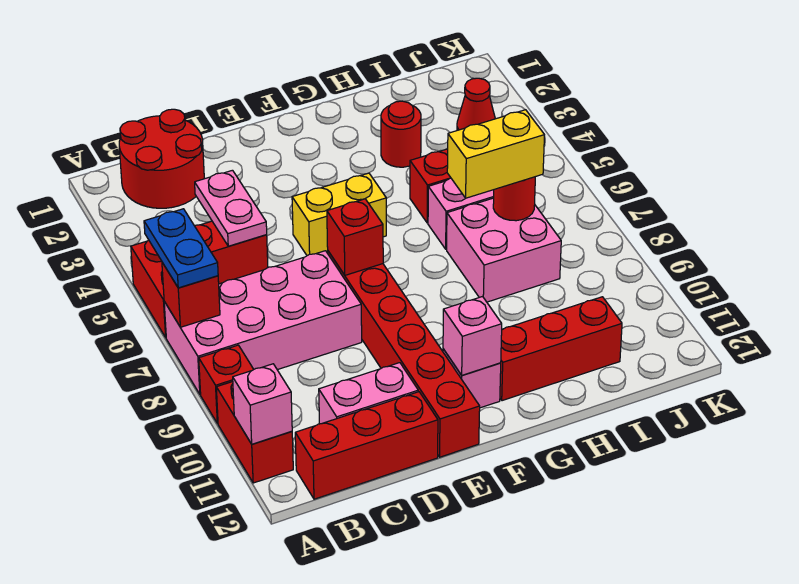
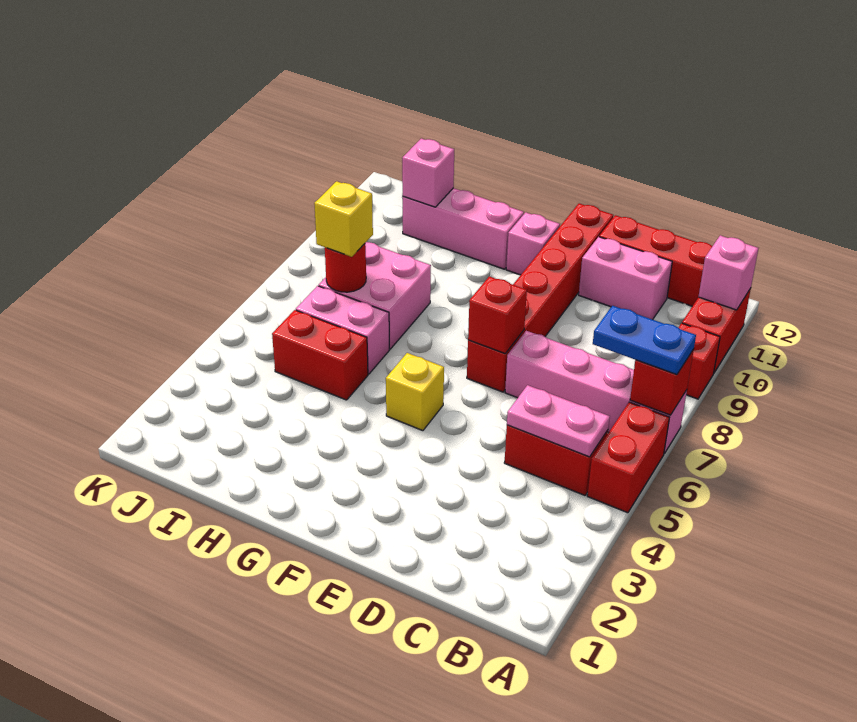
blue 1x2 plate [144,209,218,288] -> blue 1x2 plate turned to [593,306,696,375]
pink 2x4 brick [164,251,362,394] -> pink 1x4 brick [505,331,687,453]
red 2x2 round brick [119,109,204,208] -> none
pink 1x2 plate [195,170,267,246] -> pink 1x2 plate turned to [507,385,610,457]
yellow 1x2 brick [292,173,386,256] -> yellow 1x1 brick [386,353,444,431]
pink 1x1 brick [443,297,502,375] -> pink 1x1 brick moved to [402,138,454,207]
red 1x3 brick [500,297,622,401] -> pink 1x3 brick [403,188,524,269]
red 1x1 round brick [381,101,421,167] -> none
yellow 1x2 brick [447,110,544,198] -> yellow 1x1 brick [314,181,373,257]
red 1x1 cone [457,78,495,130] -> none

